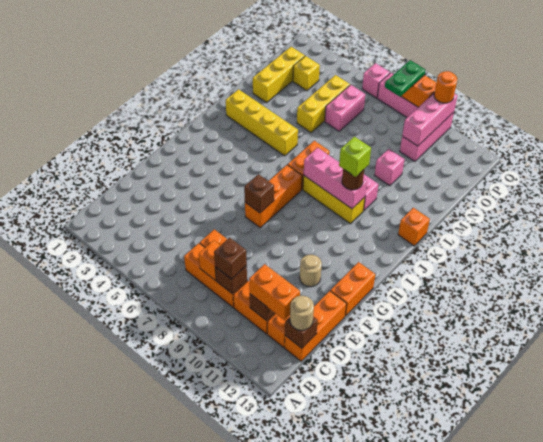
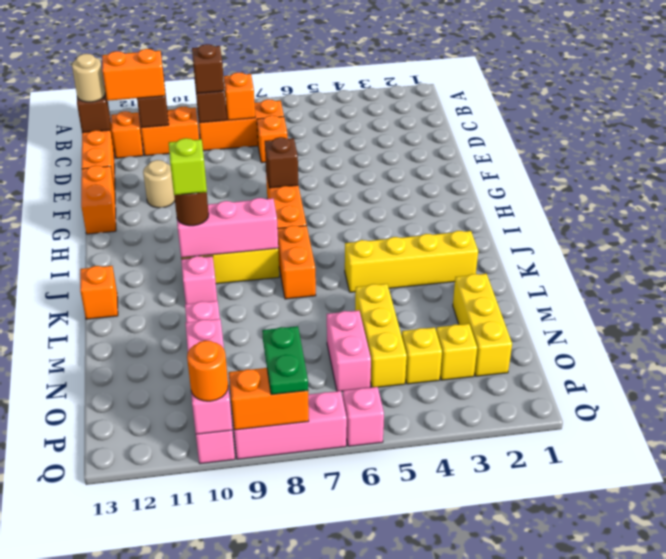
none -> yellow 1x1 brick [402,327,442,384]

